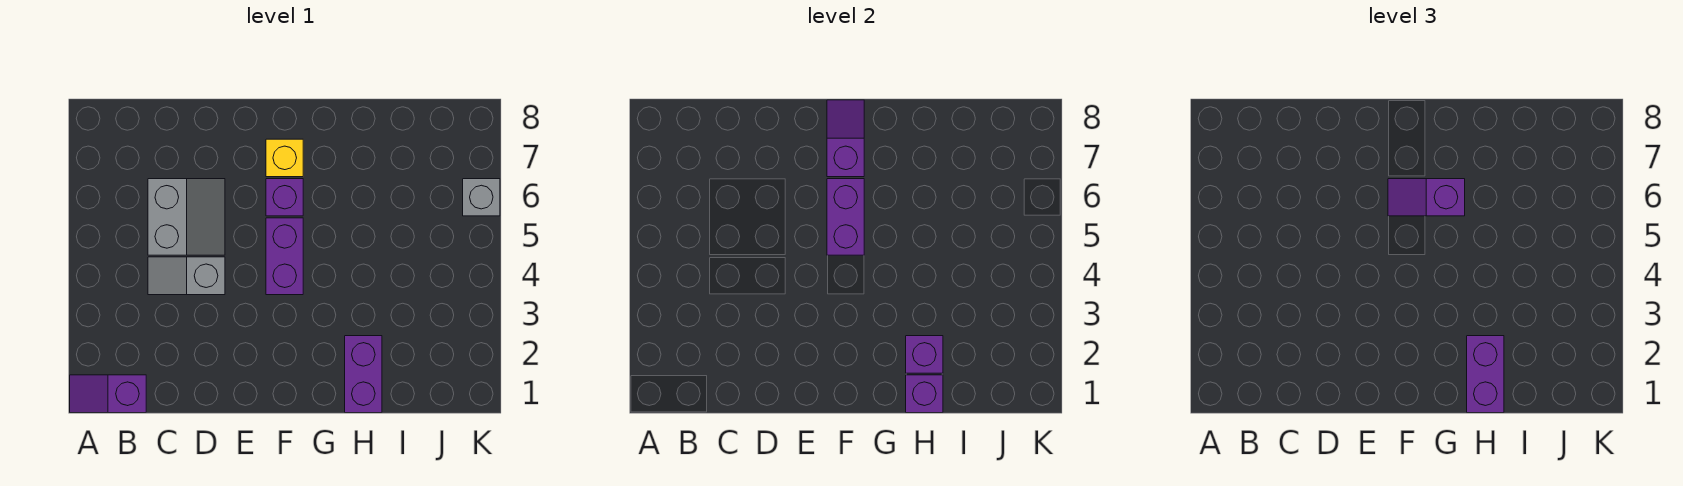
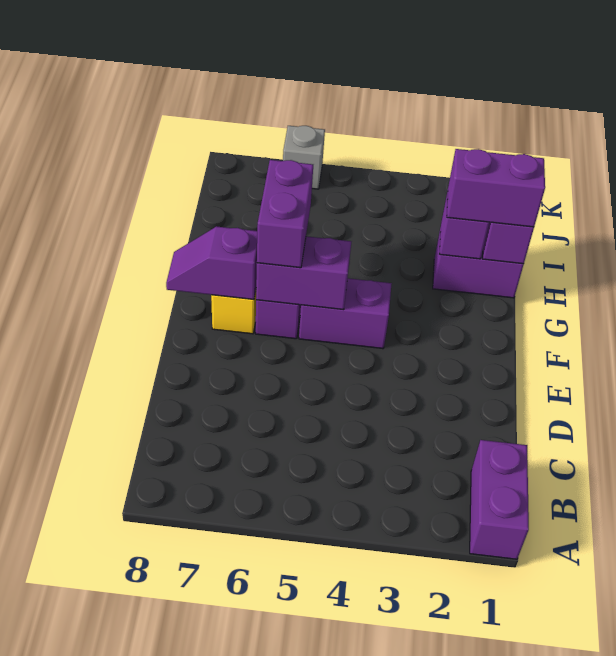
purple 1x2 slope [70,375,146,413] -> purple 1x2 brick [470,440,529,559]
grey 1x2 slope [148,257,225,295] -> none
grey 2x2 slope [148,179,225,255] -> none
purple 1x2 slope [1388,179,1465,216] -> purple 1x2 brick [257,160,313,268]

